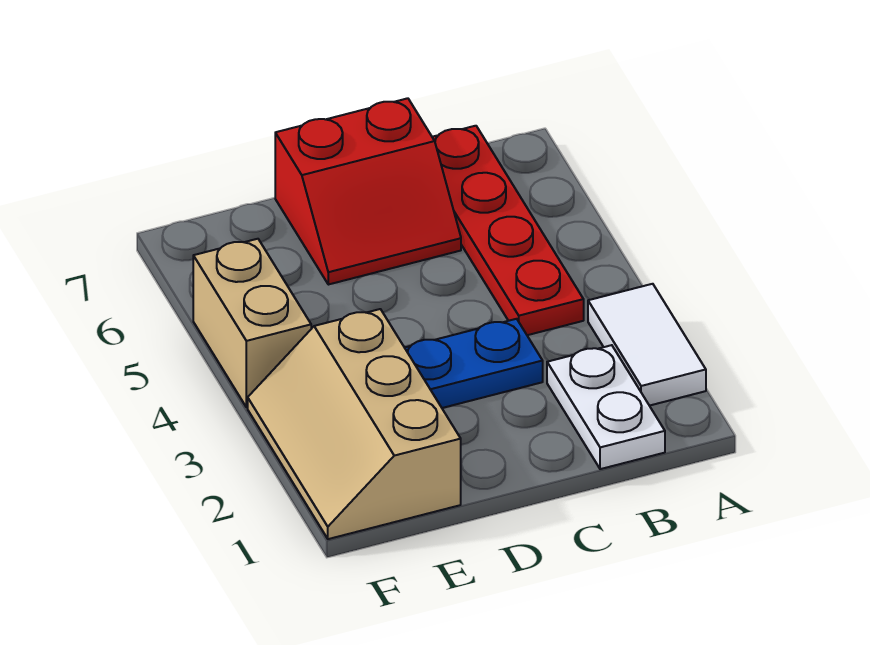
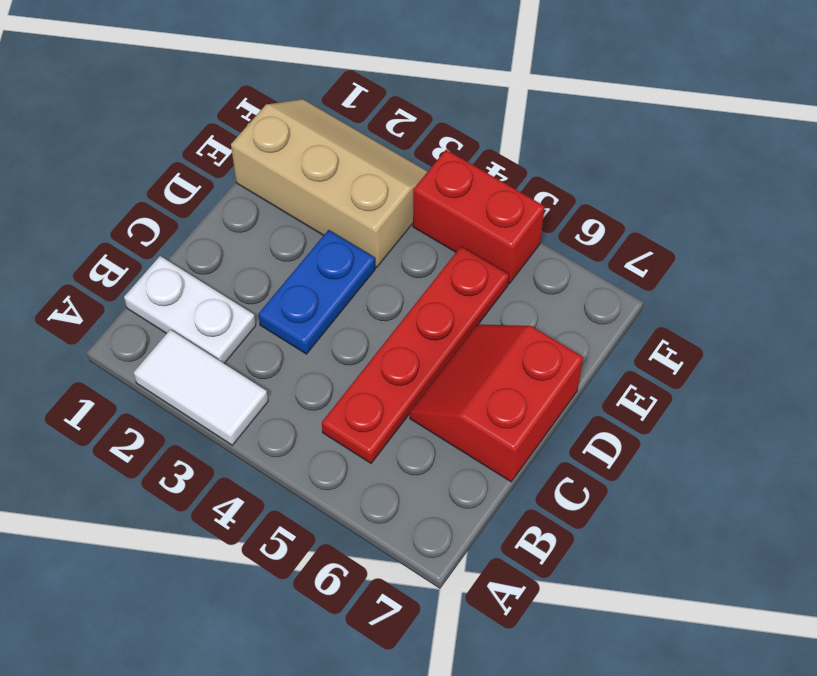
red 1x4 plate [432,126,584,335] -> red 1x4 plate turned to [322,246,509,463]
tan 1x2 brick [193,239,311,407] -> red 1x2 brick [413,150,545,284]

